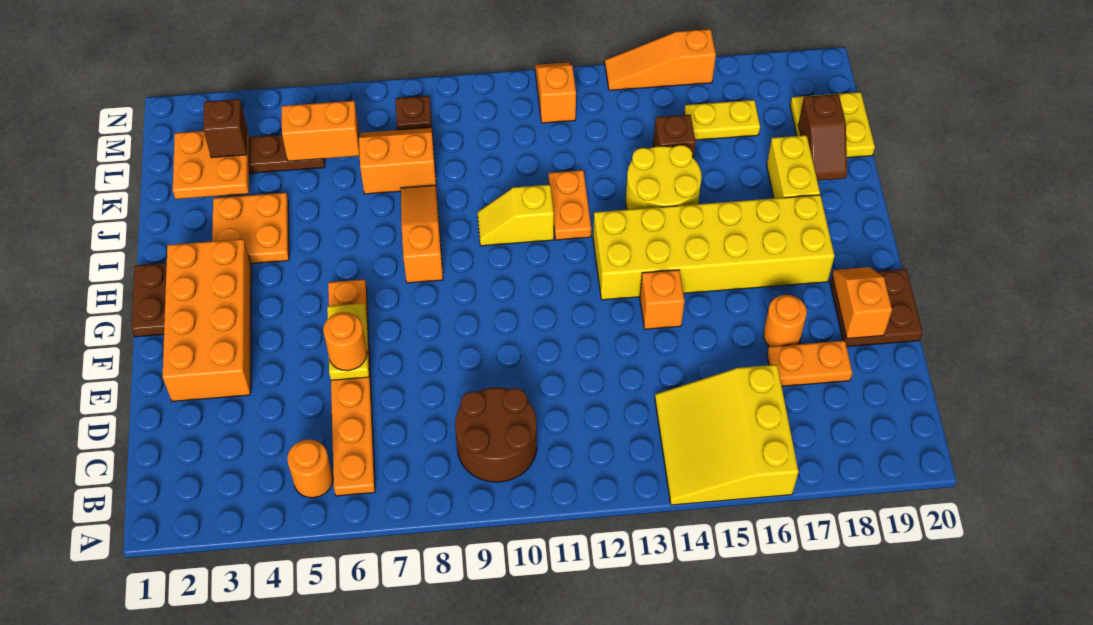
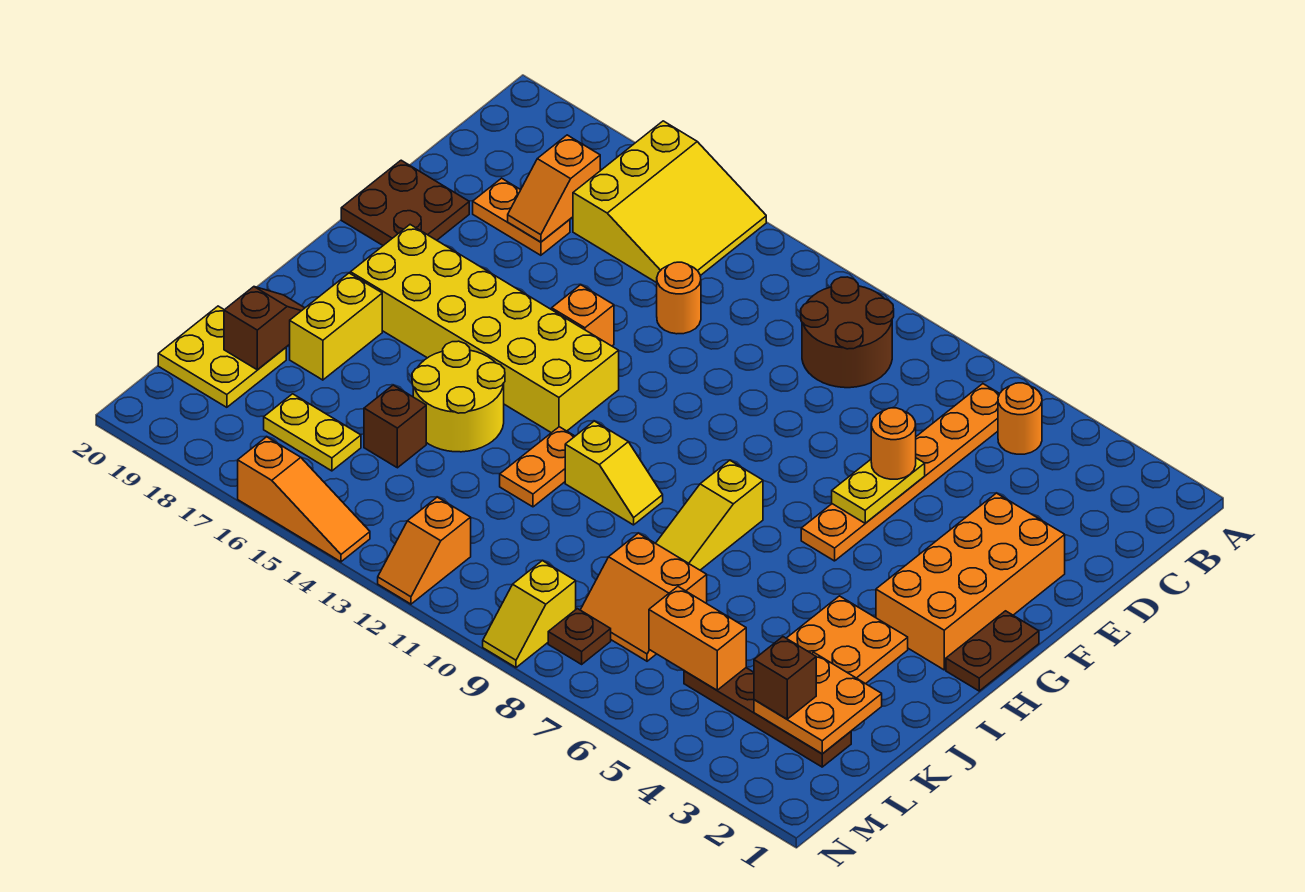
orange 1x1 round brick [764,295,807,347] -> orange 1x1 round brick moved to [657,262,701,334]
orange 1x2 slope [832,267,892,339] -> orange 1x2 slope moved to [508,135,600,242]
orange 1x3 slope [401,185,443,283] -> yellow 1x3 slope [656,460,763,570]
none -> yellow 1x2 slope [483,561,576,668]

